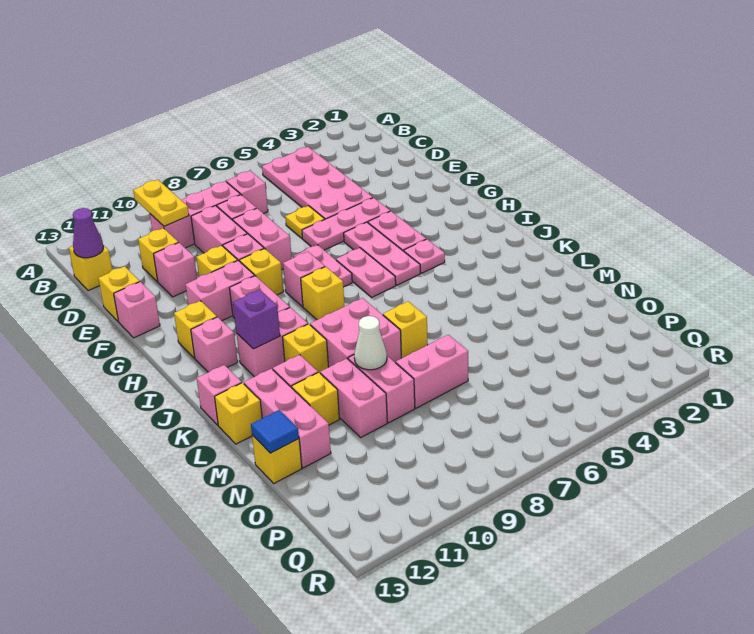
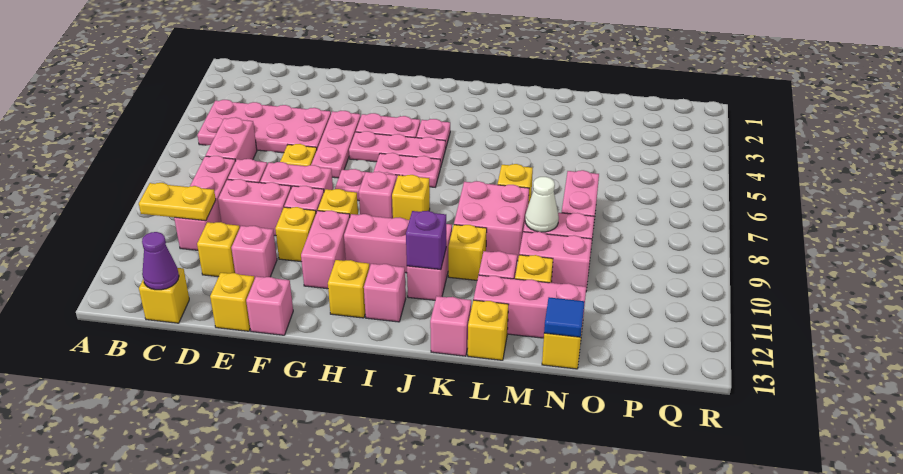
pink 1x1 brick [227,171,268,214] -> pink 1x2 brick [206,117,257,161]

